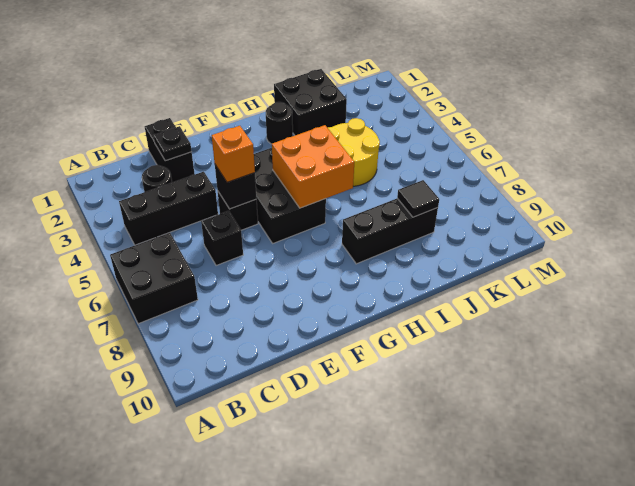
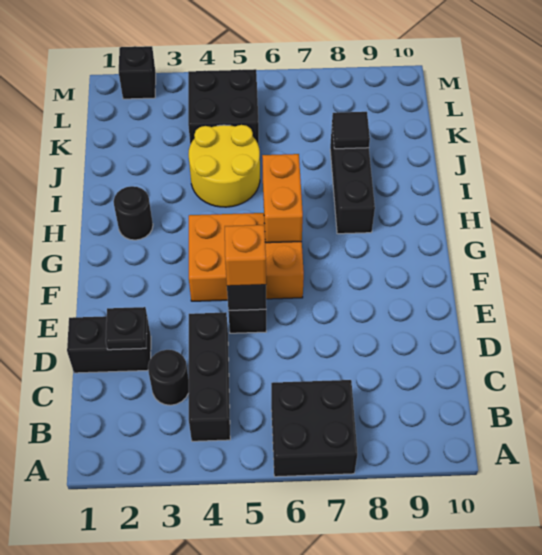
black 1x1 brick [201,211,243,266] -> black 1x1 brick moved to [119,46,156,99]
black 2x3 brick [254,148,326,243] -> orange 2x3 brick [189,213,304,301]
orange 2x2 brick [272,125,354,208] -> orange 1x2 brick [262,154,303,243]
black 2x2 brick [274,69,347,135] -> black 2x2 brick moved to [188,69,259,146]

